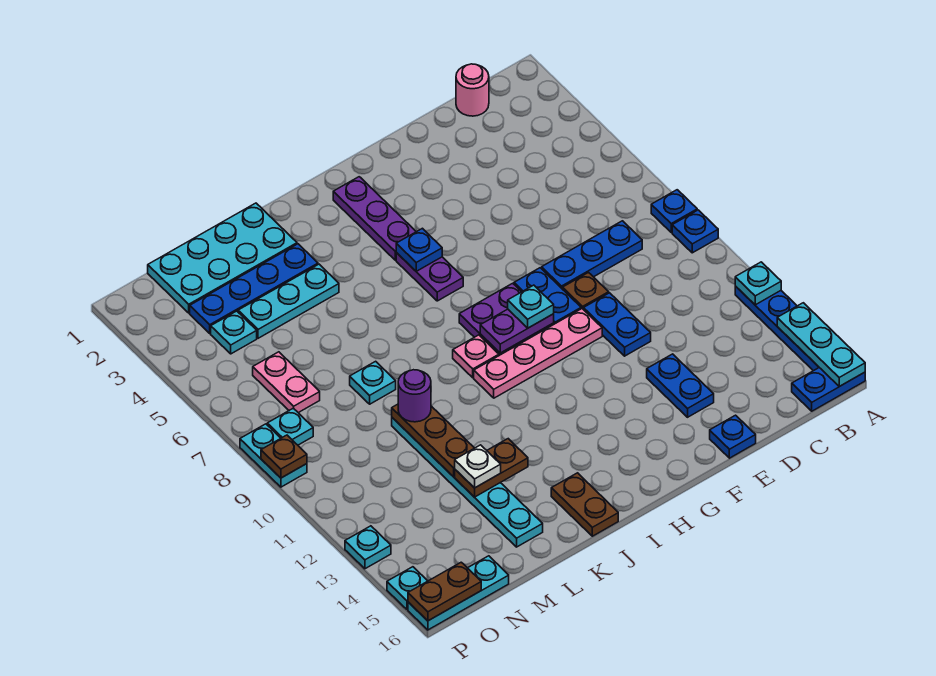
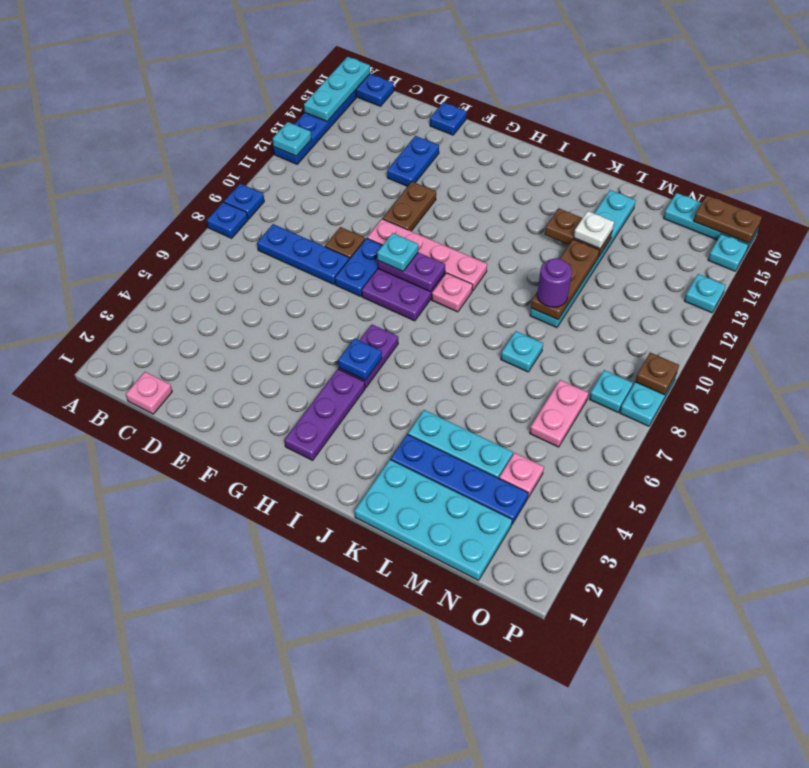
pink 1x1 round brick [456,64,489,116] -> pink 1x1 plate [126,372,172,414]
blue 1x2 plate [584,293,651,356] -> none
brown 1x2 plate [551,473,618,536] -> brown 1x2 plate moved to [383,182,436,231]
cyan 1x1 plate [211,311,257,354] -> pink 1x1 plate [499,453,544,497]

